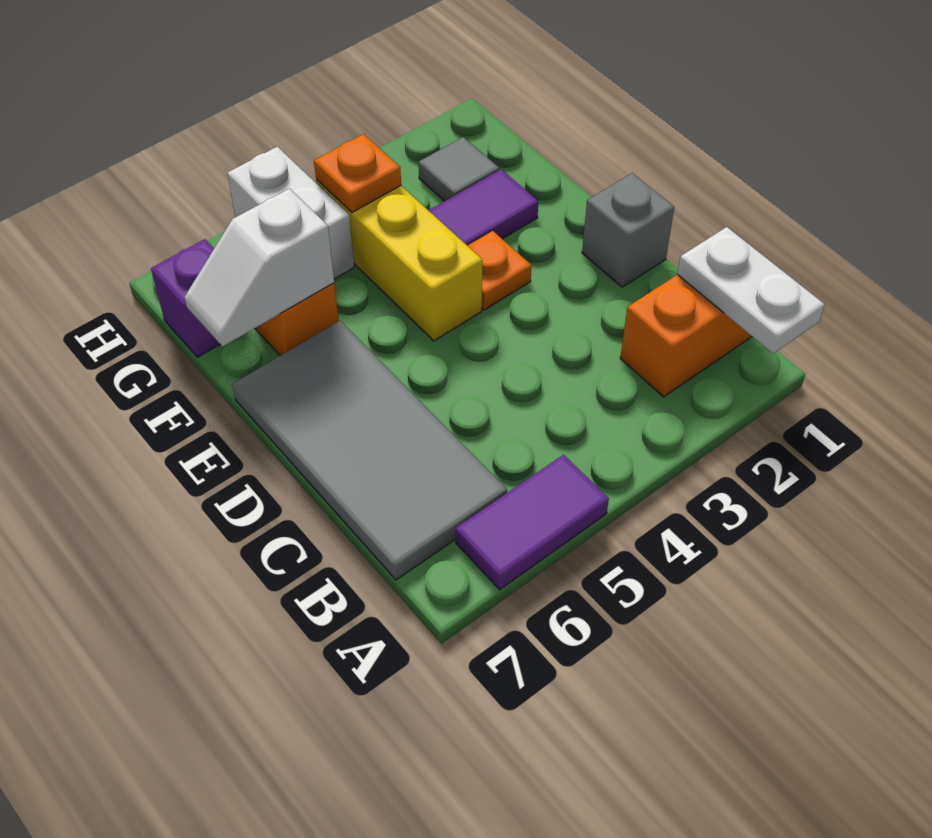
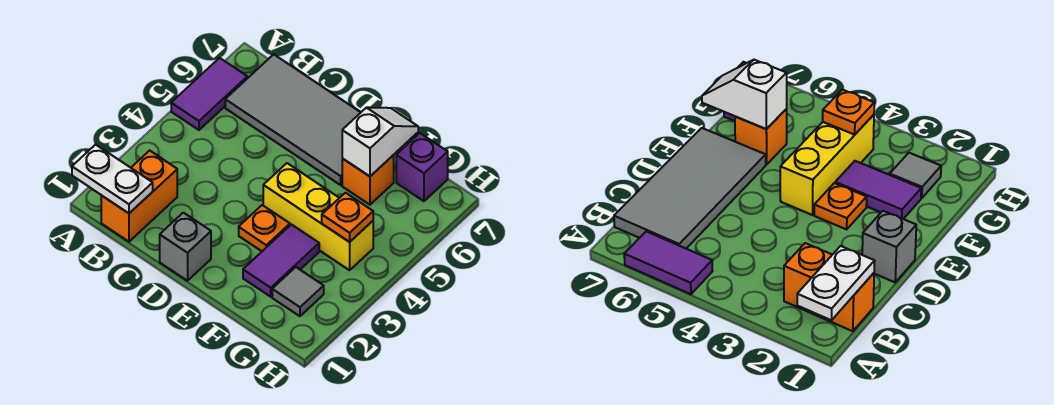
white 1x2 brick [227,147,354,279] -> none

